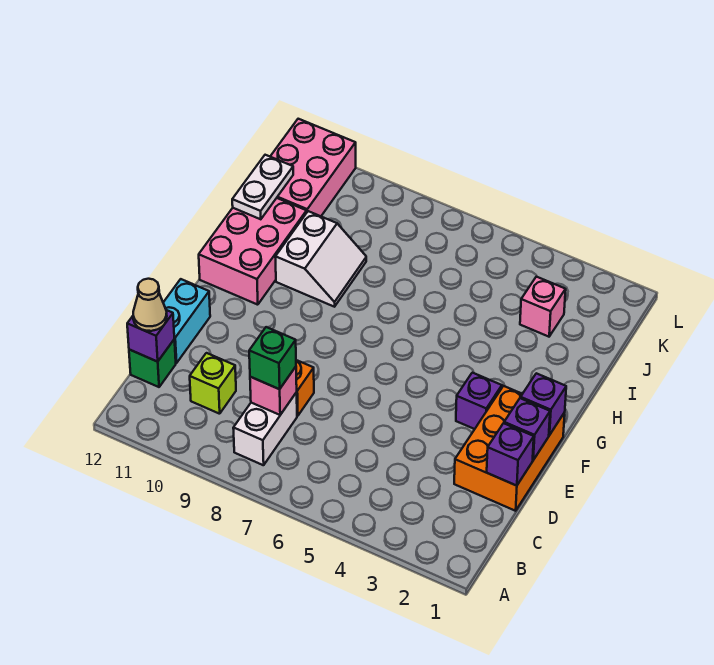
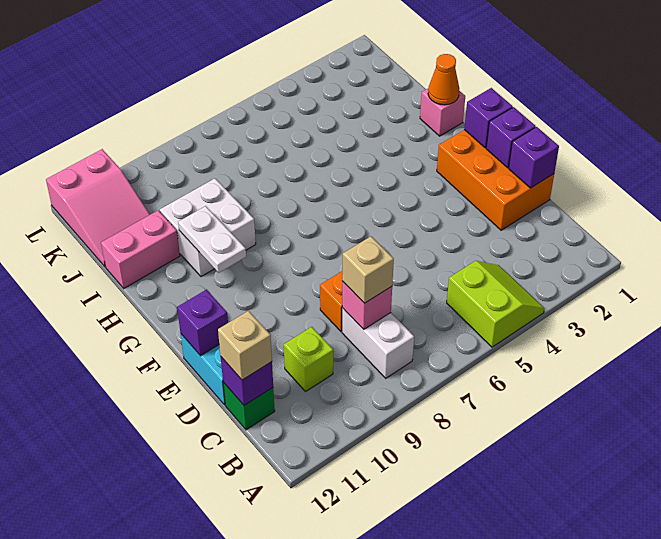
none -> lime 2x2 slope [447,261,545,347]
green 1x1 brick [249,327,296,389] -> tan 1x1 brick [342,236,394,303]
tan 1x1 cone [133,279,167,331] -> tan 1x1 brick [218,311,272,380]
purple 1x1 brick [456,373,502,429] -> purple 1x1 brick moved to [177,290,228,356]
pink 2x3 brick [199,198,307,305] -> pink 1x2 brick [101,210,180,288]
none -> orange 1x1 cone [428,54,459,105]
white 2x2 slope [275,211,366,307] -> white 2x2 brick [160,179,256,277]
white 1x2 plate [232,155,293,219] -> white 1x2 plate moved to [178,206,246,273]
pink 1x1 brick [520,277,566,337] -> pink 1x1 brick moved to [420,88,465,136]
pink 2x3 brick [270,119,356,216] -> pink 2x3 slope [46,149,150,267]

